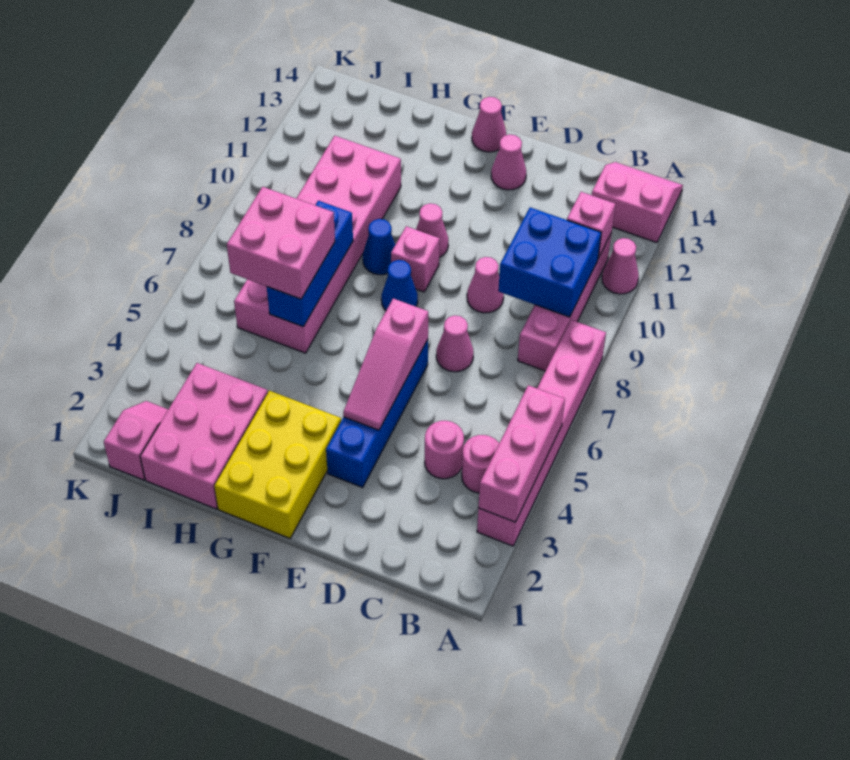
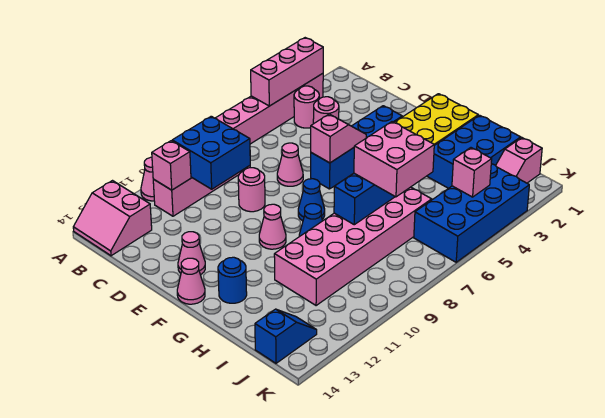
pink 1x1 cone [467,257,504,313] -> pink 1x1 round brick [238,168,265,212]
pink 1x3 slope [343,299,428,430] -> pink 1x2 slope [311,114,366,163]
pink 1x1 brick [391,226,440,292] -> pink 1x1 brick moved to [452,148,492,197]
none -> blue 1x1 round brick [218,257,247,303]
pink 2x3 brick [140,363,268,509] -> blue 2x3 brick [427,115,521,188]
none -> blue 2x4 brick [414,164,529,262]
none -> blue 1x2 slope [255,309,317,363]

